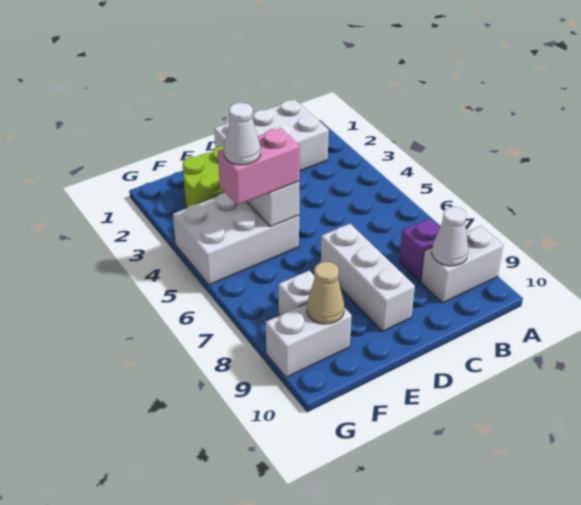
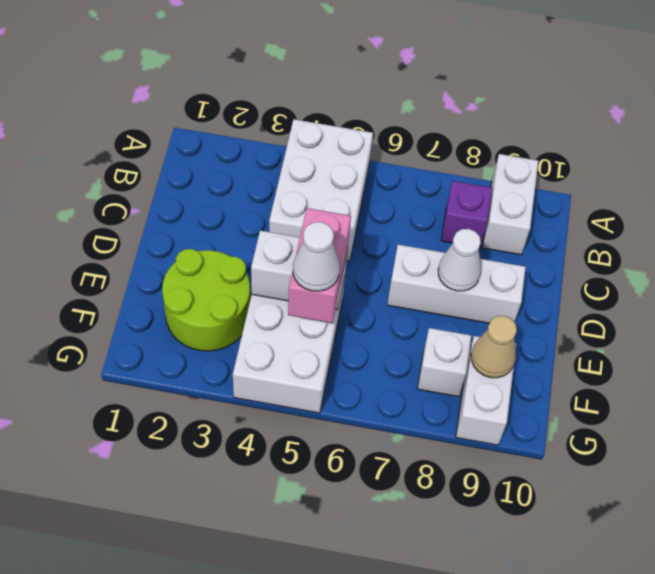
white 2x3 brick [214,100,329,171] -> white 2x3 brick moved to [269,119,373,261]
white 1x1 cone [432,206,468,266] -> white 1x1 cone moved to [438,229,481,291]

